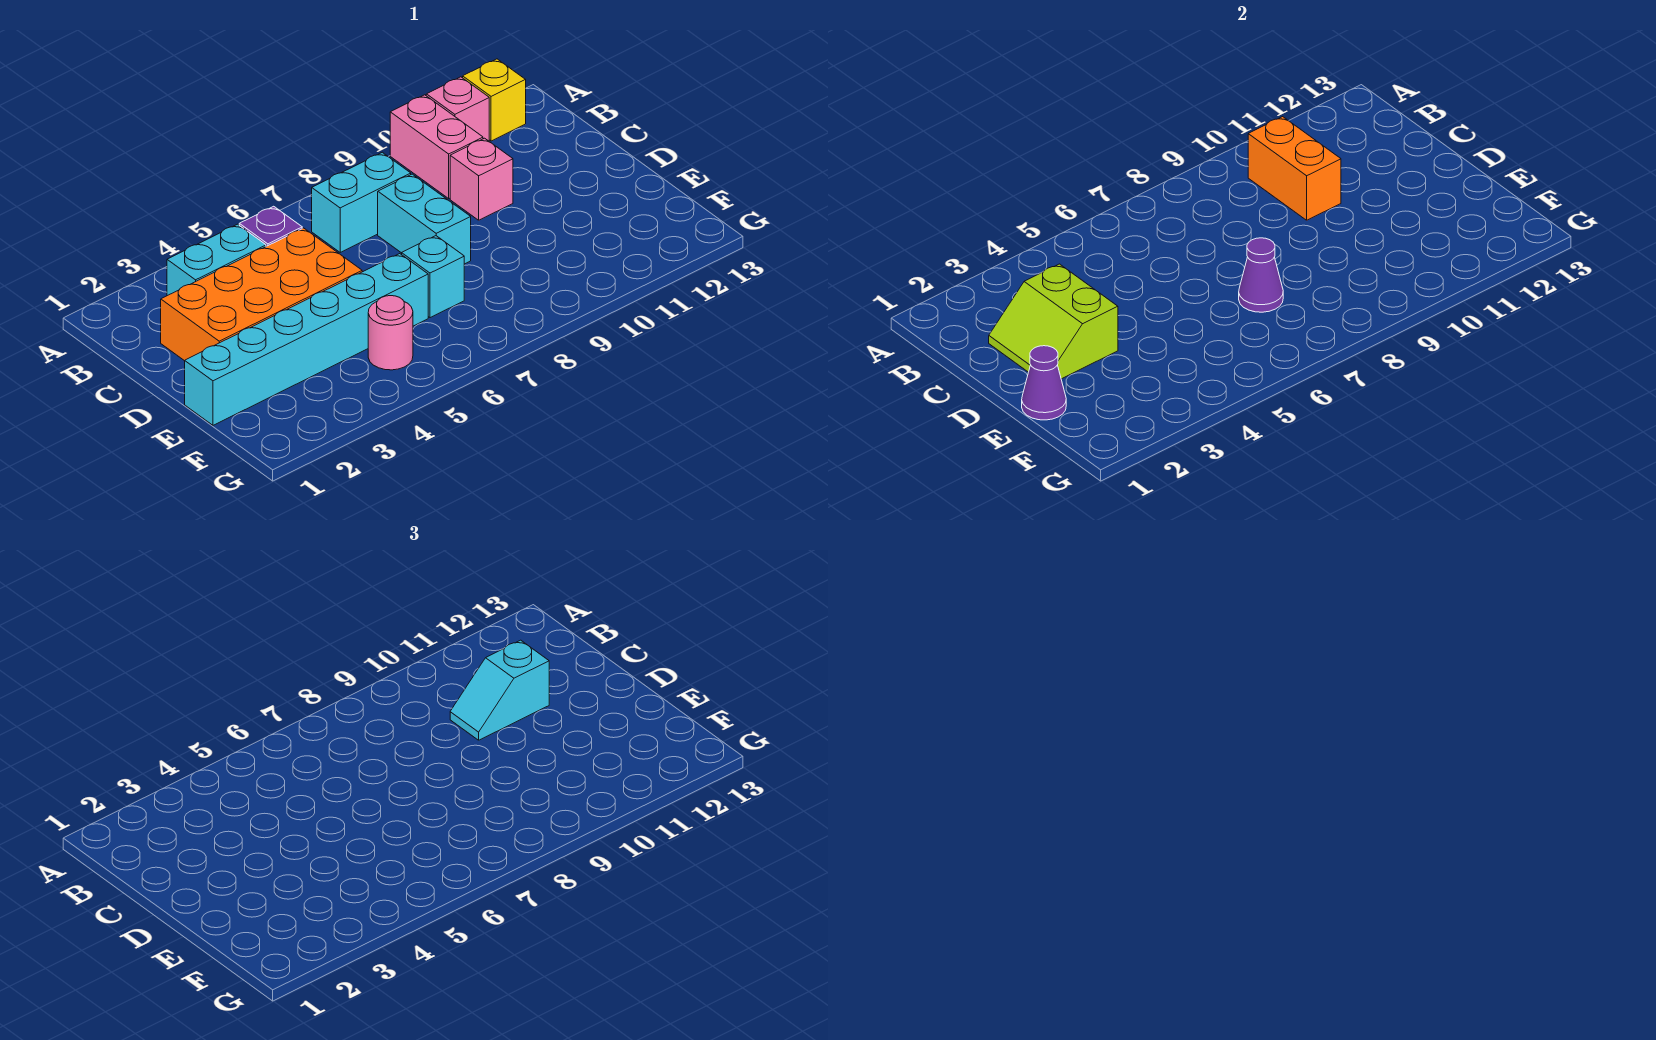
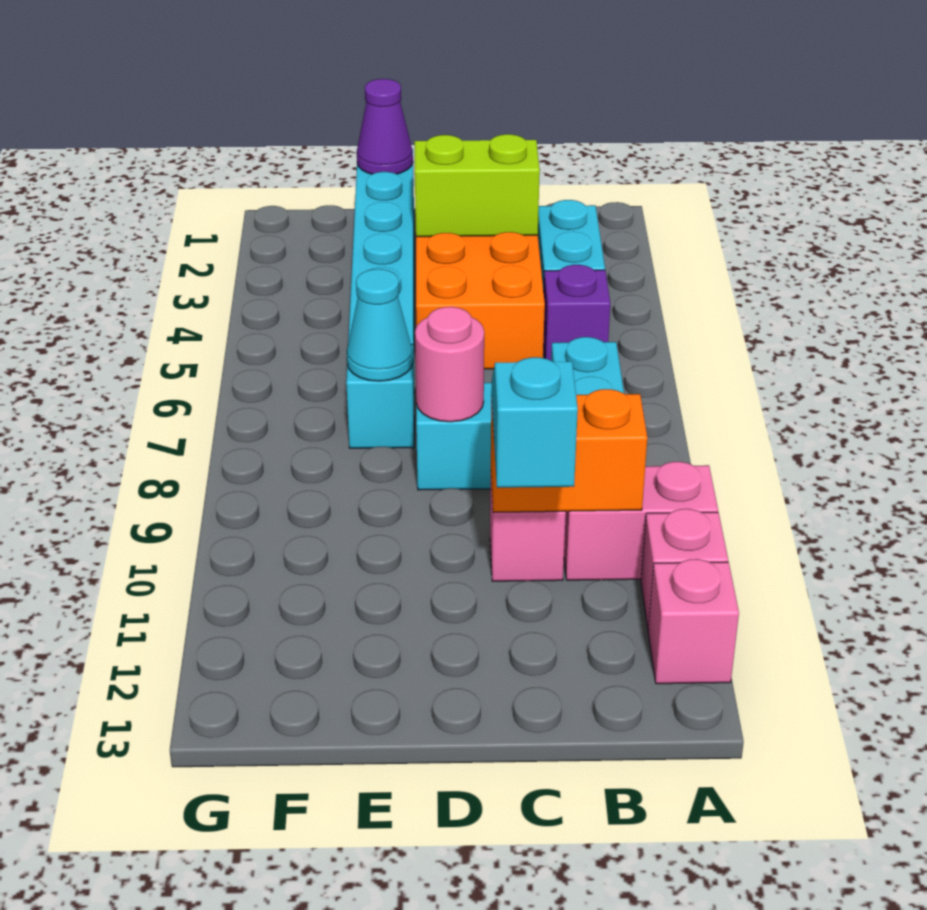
yellow 1x1 brick [463,59,526,141] -> pink 1x1 brick [648,559,739,684]
purple 1x1 cone [1239,238,1283,312] -> cyan 1x1 cone [347,269,413,381]
pink 1x1 round brick [368,296,413,370] -> pink 1x1 round brick moved to [415,307,484,422]

